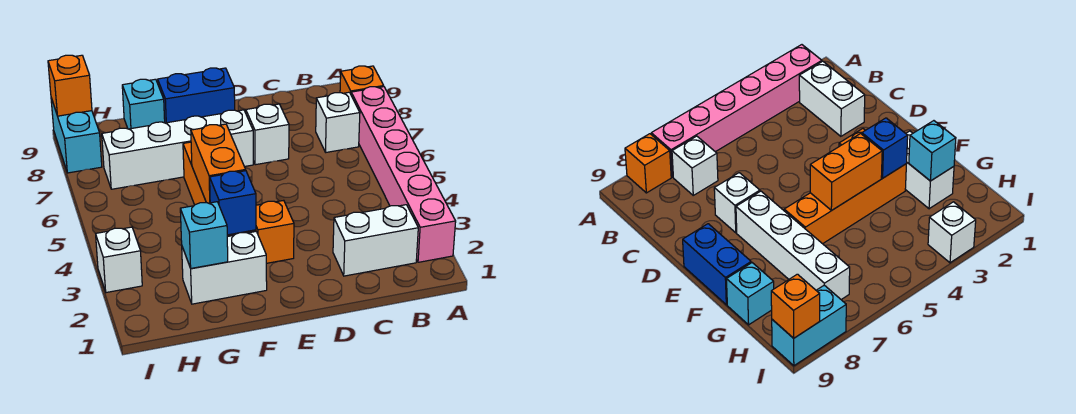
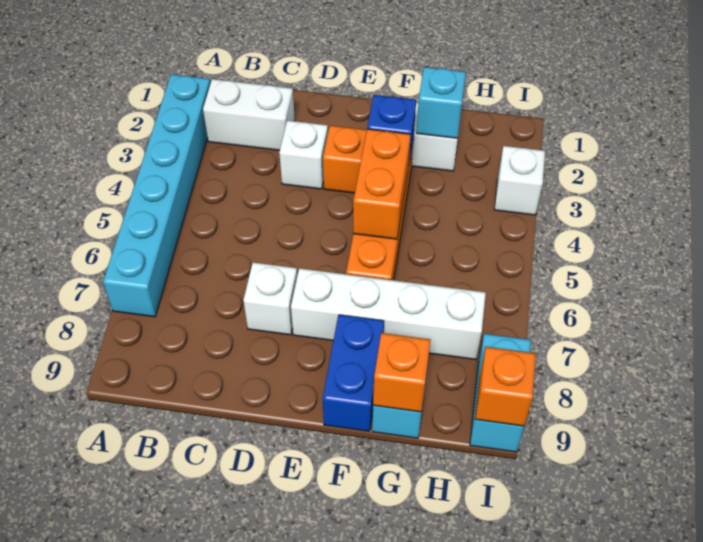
pink 1x6 brick [351,87,456,262] -> cyan 1x6 brick [103,74,211,317]
orange 1x1 brick [340,66,384,94] -> orange 1x1 brick moved to [373,333,430,412]
white 1x1 brick [316,92,360,152] -> white 1x1 brick moved to [279,120,328,189]
blue 1x2 brick [158,68,235,123] -> blue 1x2 brick turned to [323,315,384,431]

